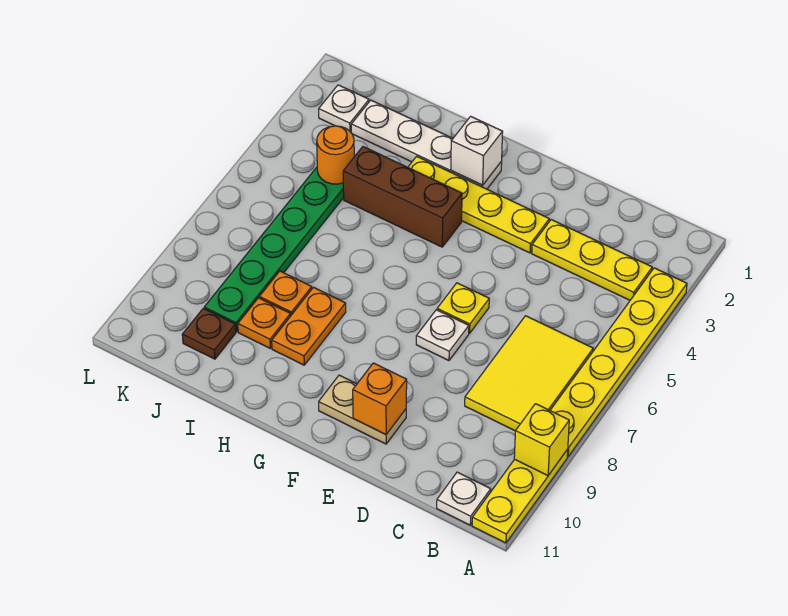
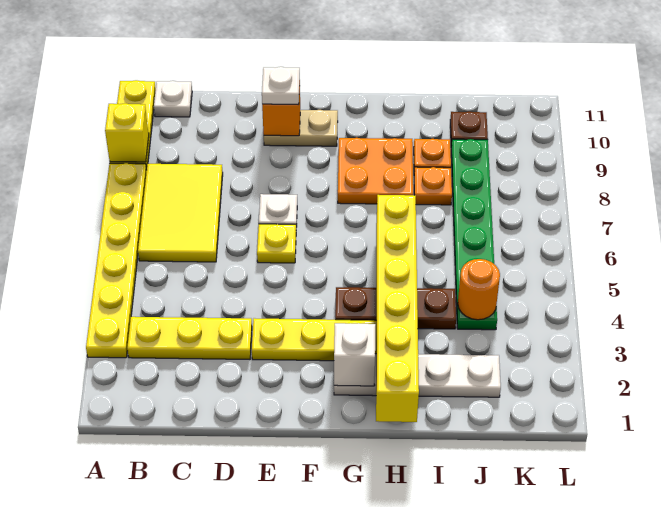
brown 1x3 brick [343,147,462,247] -> brown 1x3 plate [335,287,456,329]
none -> yellow 1x6 brick [376,195,419,422]
orange 1x2 plate [272,287,346,365] -> orange 2x2 plate [338,138,413,204]
white 1x1 plate [319,85,369,132] -> white 1x1 plate moved to [262,67,300,105]

